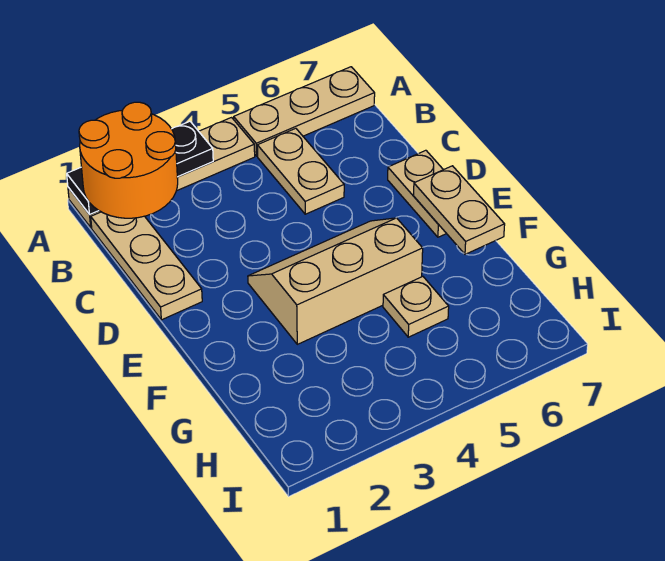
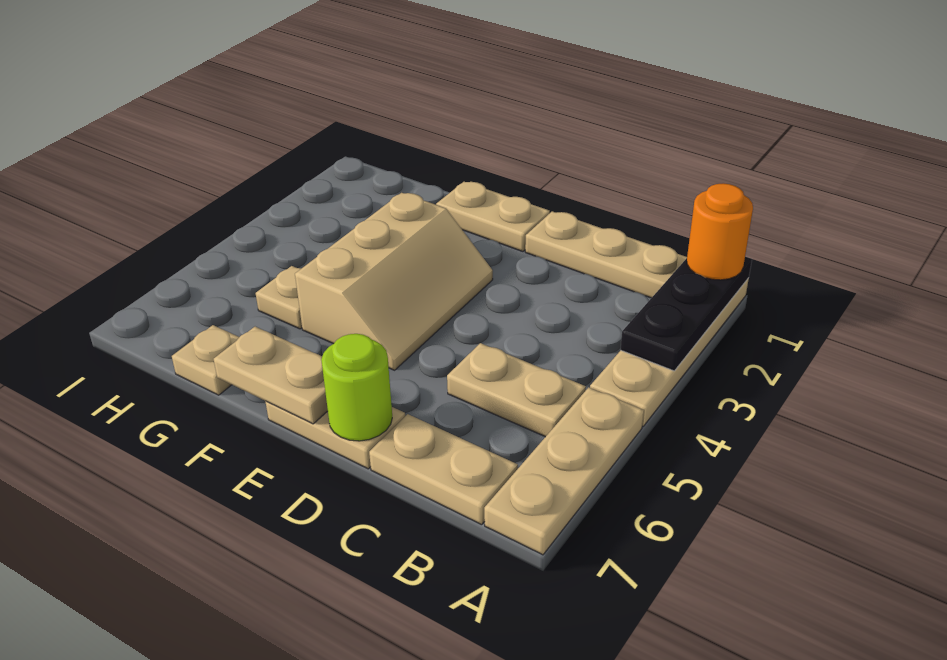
orange 2x2 round brick [79,102,178,218] -> orange 1x1 round brick [687,183,753,280]
none -> tan 1x2 plate [369,414,518,525]
none -> lime 1x1 round brick [321,334,392,441]
none -> tan 1x2 plate [436,182,550,252]
none -> tan 1x1 plate [172,325,239,395]

